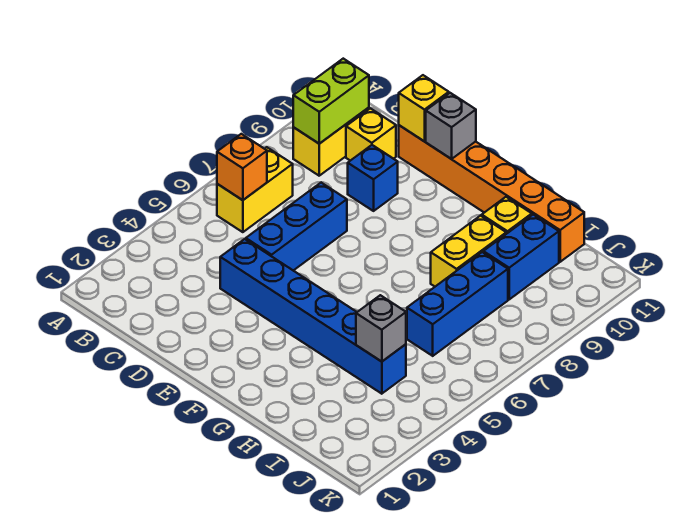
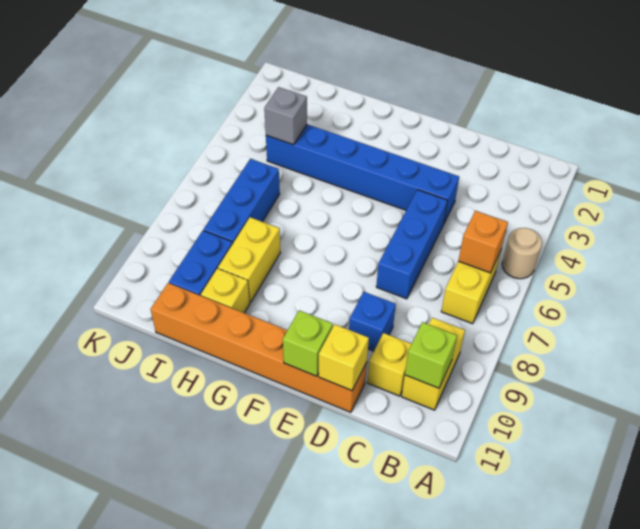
none -> tan 1x1 round brick [502,228,542,279]
lime 1x2 brick [293,59,369,144] -> lime 1x1 brick [405,322,457,388]
grey 1x1 brick [426,93,476,159] -> lime 1x1 brick [283,310,333,376]

